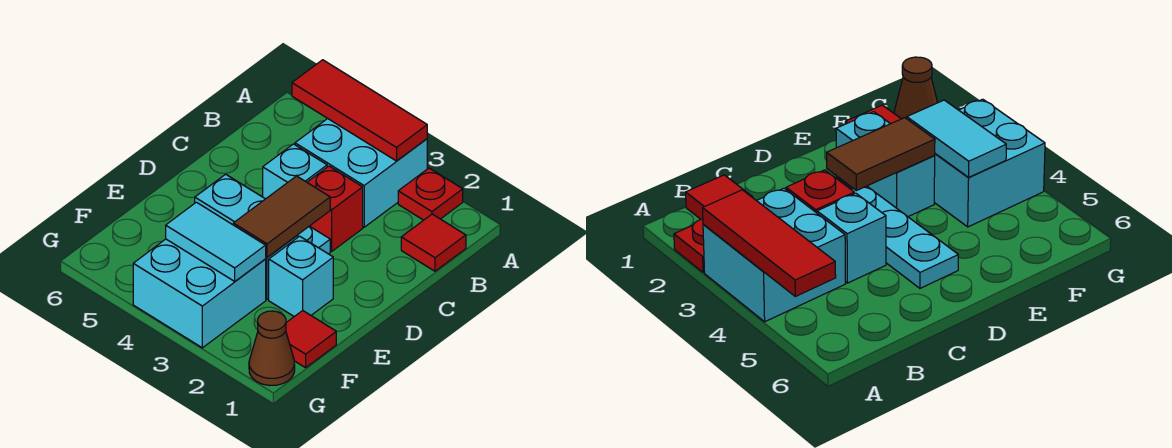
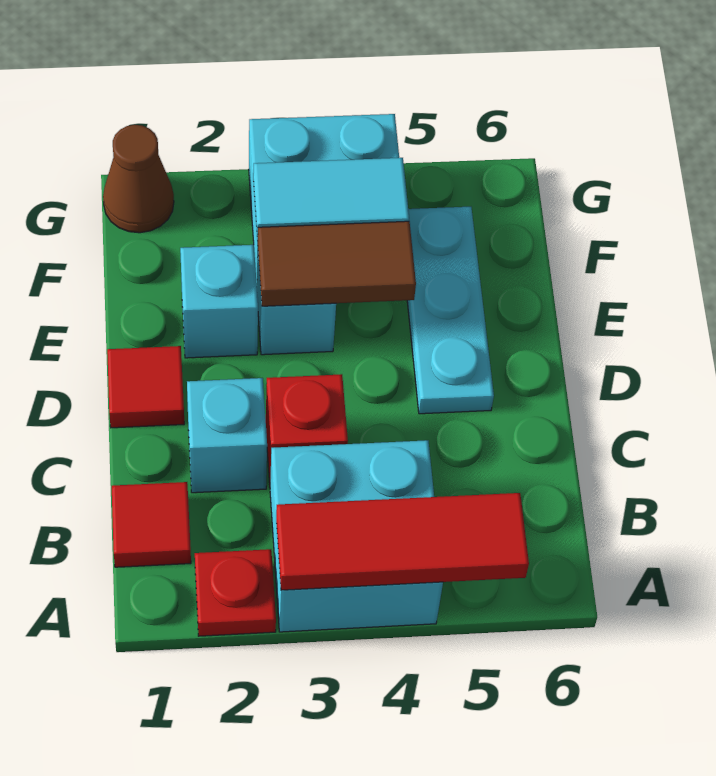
cyan 1x1 brick [263,144,327,199] -> cyan 1x1 brick moved to [187,378,267,493]
cyan 1x3 plate [195,174,330,254] -> cyan 1x3 plate turned to [407,207,494,414]
brown 1x2 tile [233,176,330,257] -> brown 1x2 tile turned to [257,221,416,306]
red 1x1 tile [286,311,336,368] -> red 1x1 tile moved to [107,346,184,428]

